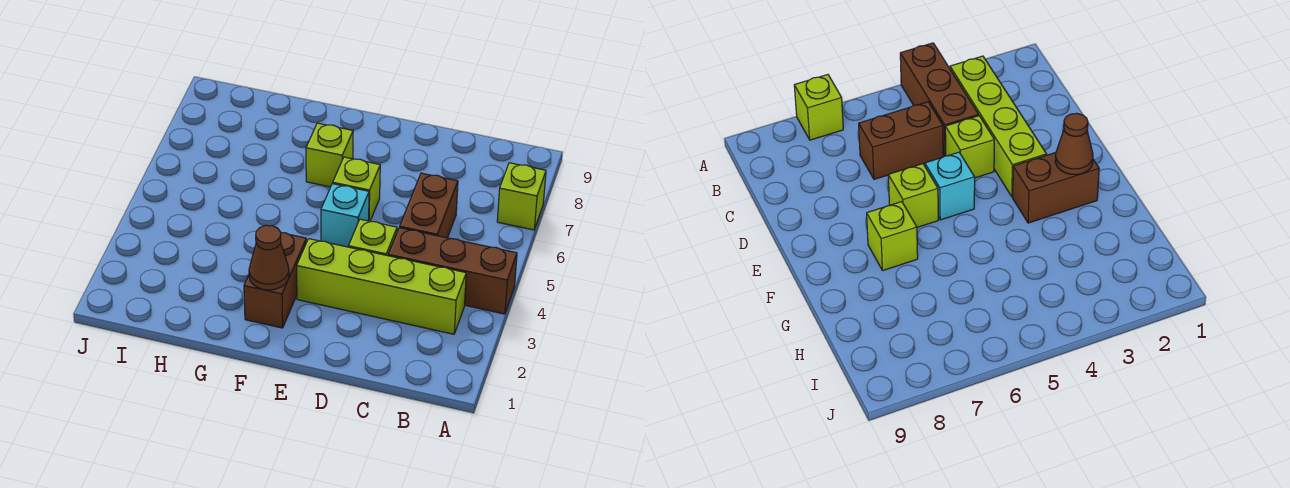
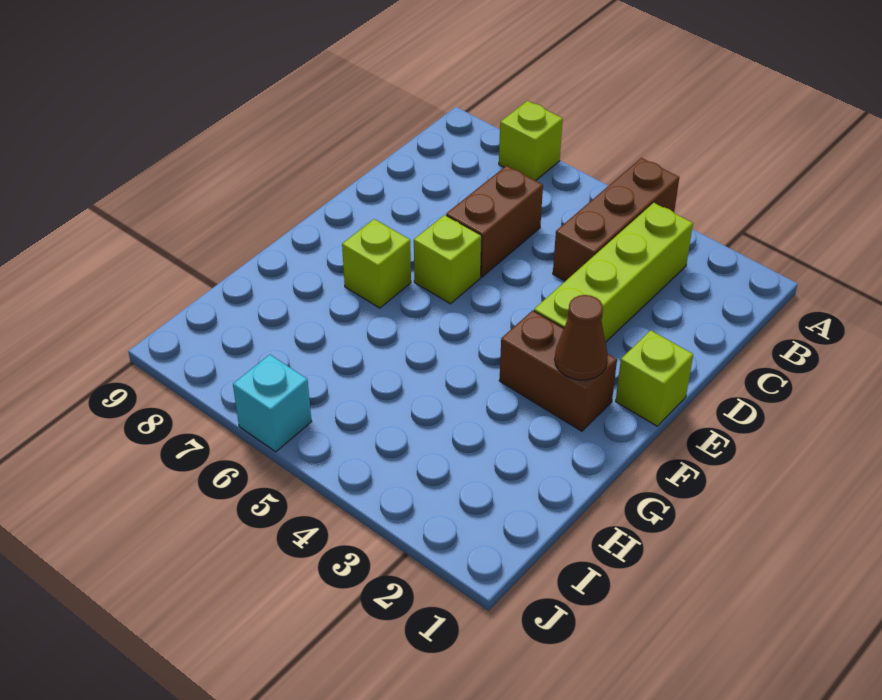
brown 1x2 brick [400,173,458,238] -> brown 1x2 brick turned to [446,166,543,277]
lime 1x1 brick [348,219,397,256] -> lime 1x1 brick moved to [616,330,693,426]
cyan 1x1 brick [321,184,369,247] -> cyan 1x1 brick moved to [233,354,312,452]

